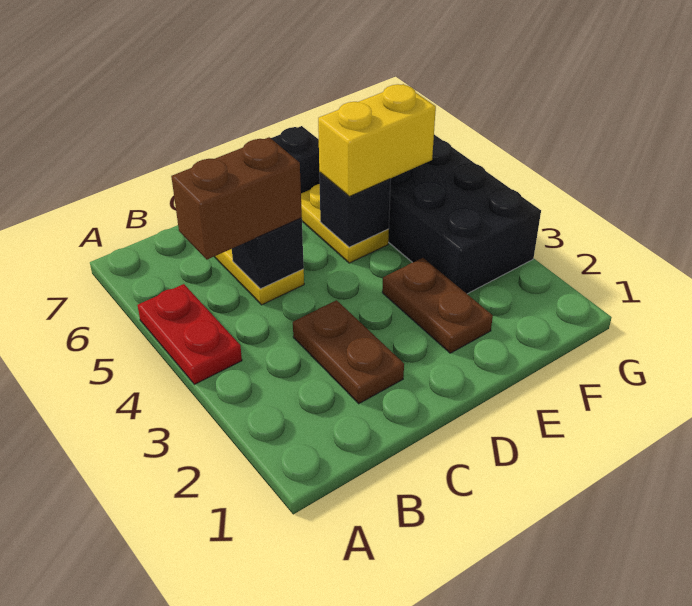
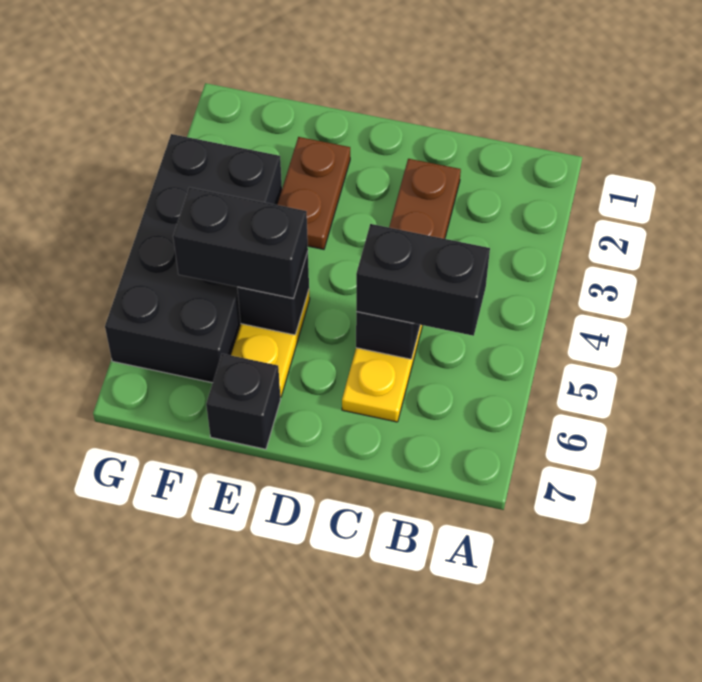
red 1x2 plate [137,284,242,384] -> none
brown 1x2 brick [171,137,302,259] -> black 1x2 brick [356,224,490,336]
yellow 1x2 brick [318,84,436,196] -> black 1x2 brick [173,187,308,299]

